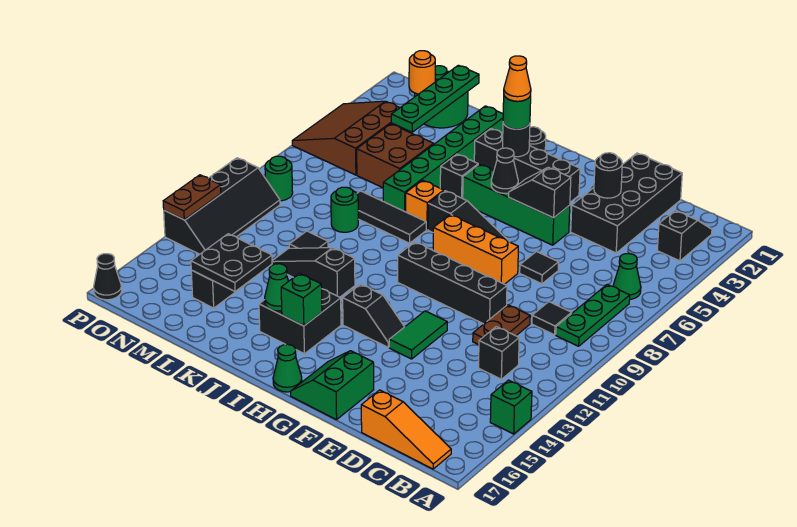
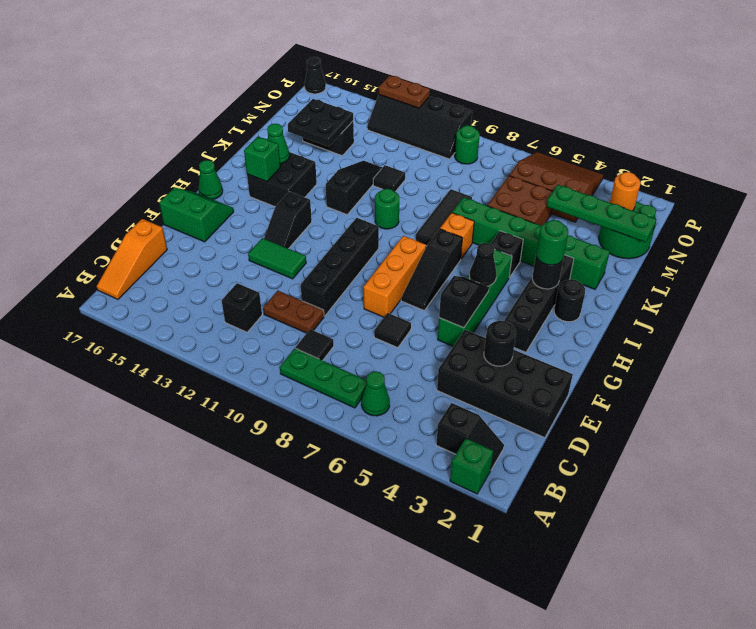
green 1x1 brick [490,380,532,434] -> green 1x1 brick moved to [450,438,493,494]
orange 1x1 cone [504,56,531,101] -> none
green 1x1 round brick [331,187,358,232] -> green 1x1 round brick moved to [375,189,399,229]

